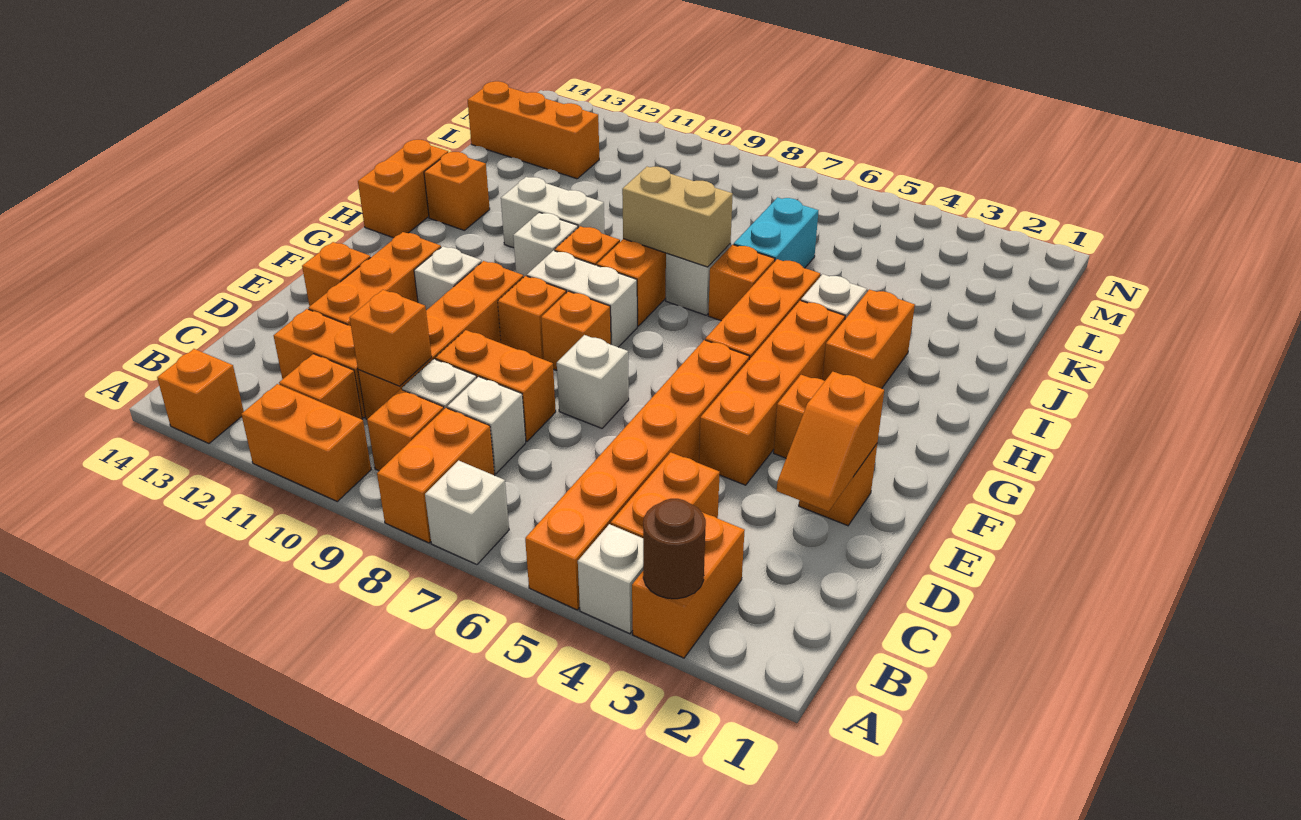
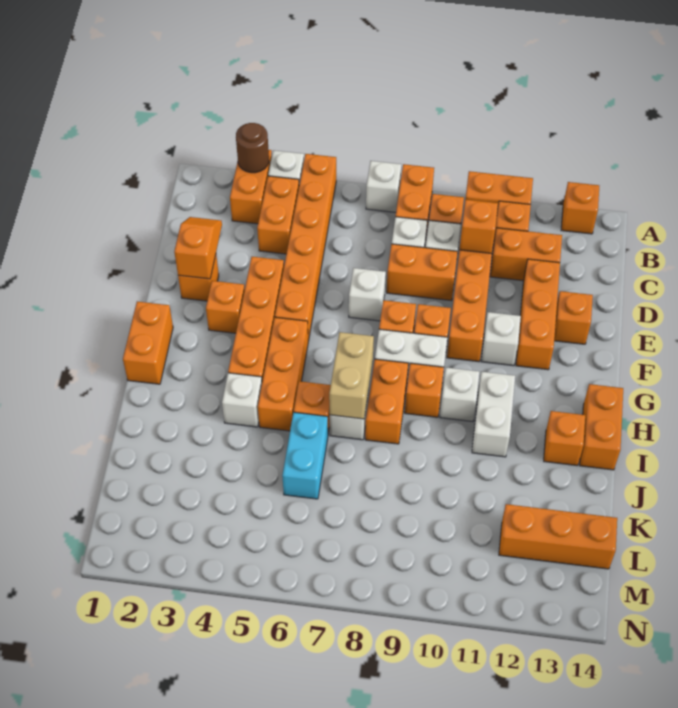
orange 1x2 brick [822,290,915,389] -> orange 1x2 brick moved to [123,302,173,384]
tan 1x2 brick [622,167,733,267] -> tan 1x2 brick turned to [329,332,374,419]
white 1x2 brick [501,177,605,248] -> white 1x2 brick turned to [472,372,515,457]

